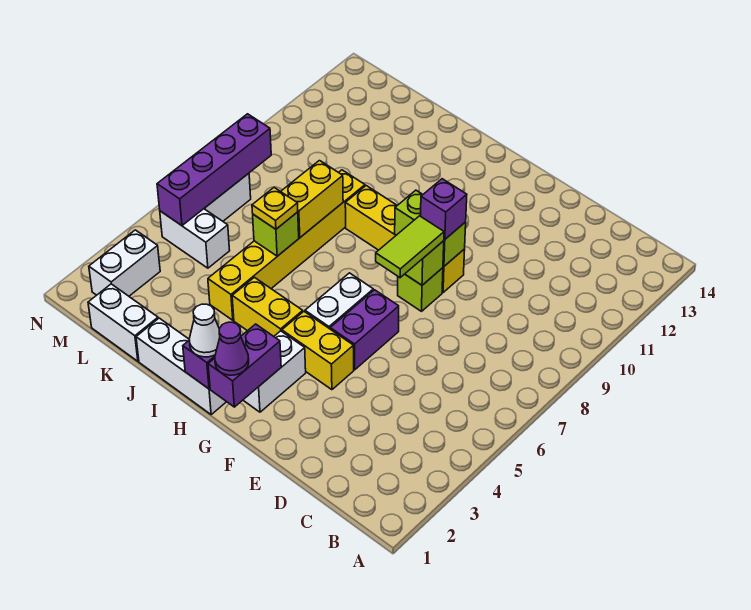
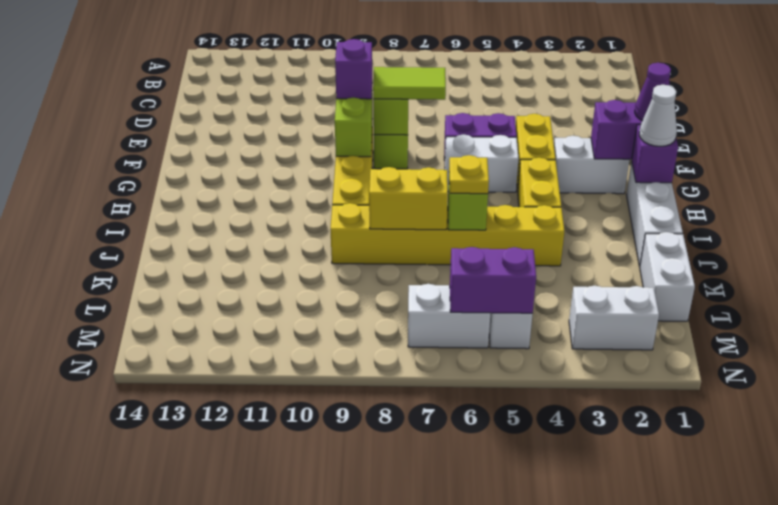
purple 1x4 brick [157,114,271,226] -> purple 1x2 brick [450,247,536,313]

